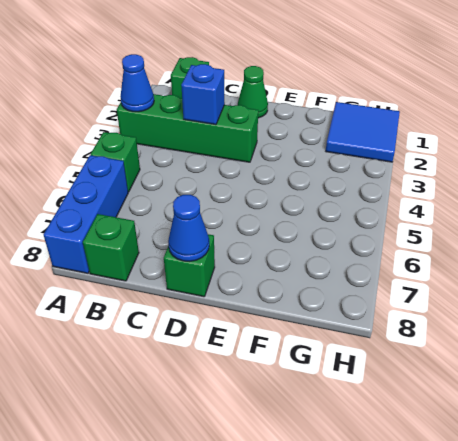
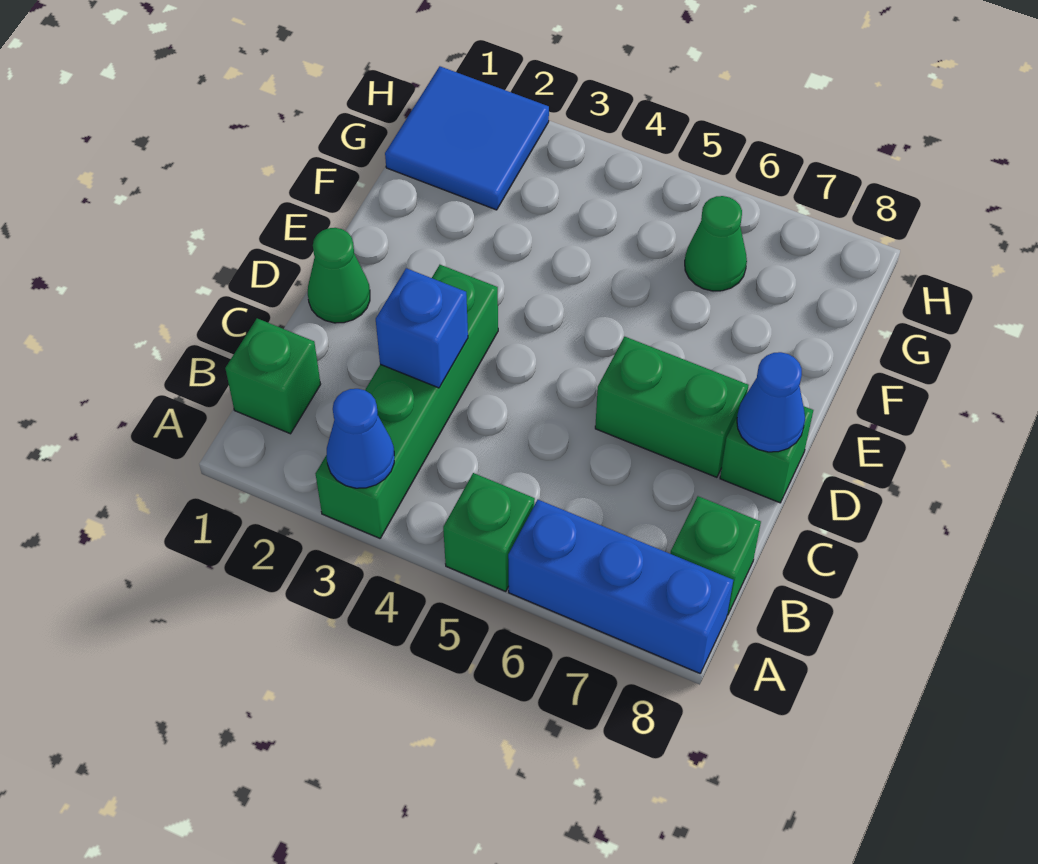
none -> green 1x2 brick [595,337,748,477]
none -> green 1x1 cone [685,196,747,291]

